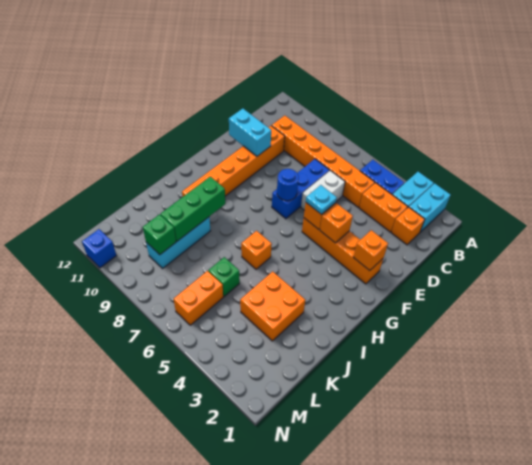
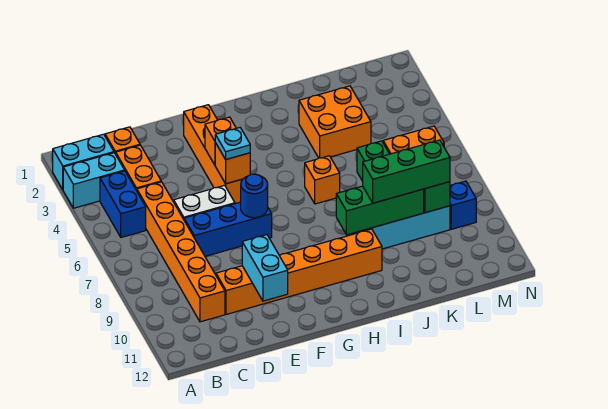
orange 1x1 brick [353,230,388,271] -> none
none -> green 1x3 brick [363,140,450,203]
blue 1x1 brick [82,229,116,268] -> blue 1x1 brick moved to [450,181,476,229]

